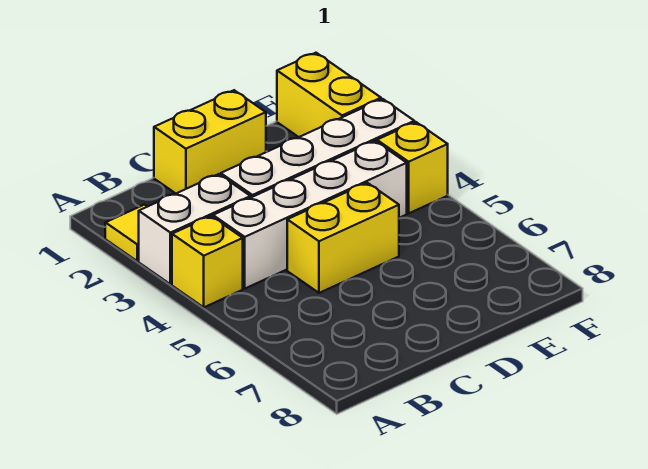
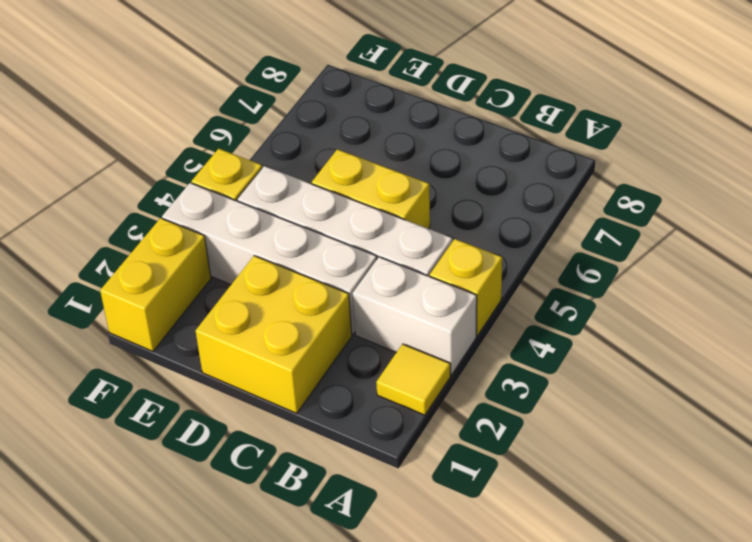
yellow 1x2 brick [154,90,266,193] -> yellow 2x2 brick [196,256,352,413]

